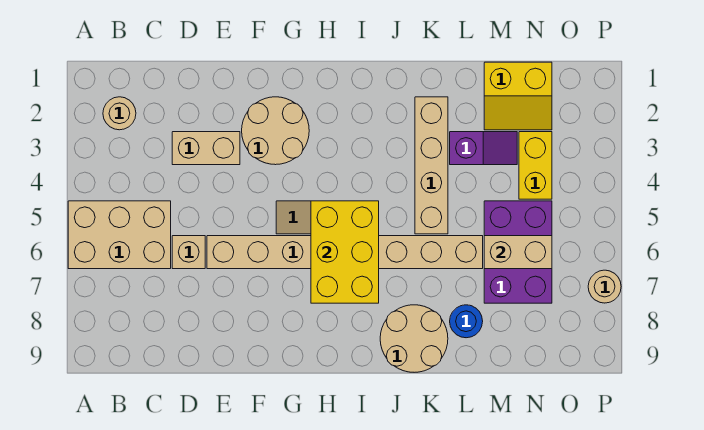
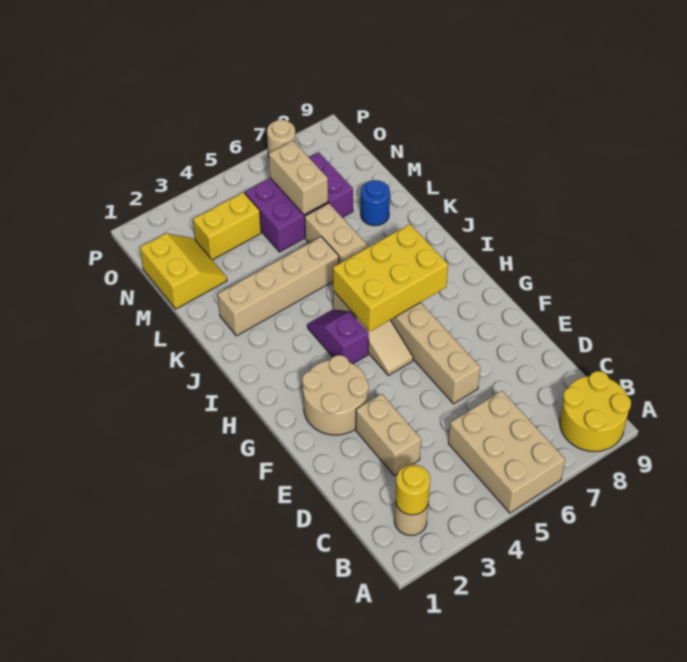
none -> yellow 2x2 round brick [560,371,631,452]
none -> yellow 1x1 round brick [395,465,430,515]
tan 1x1 brick [172,236,205,269] -> none
tan 2x2 round brick [380,305,448,372] -> none
purple 1x2 slope [450,132,517,165] -> purple 1x2 slope moved to [307,310,369,364]

